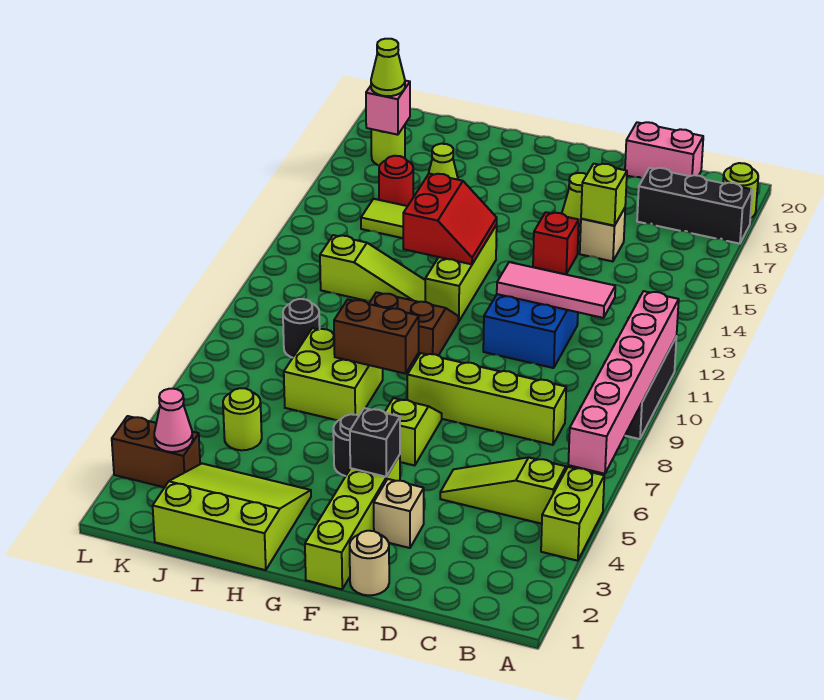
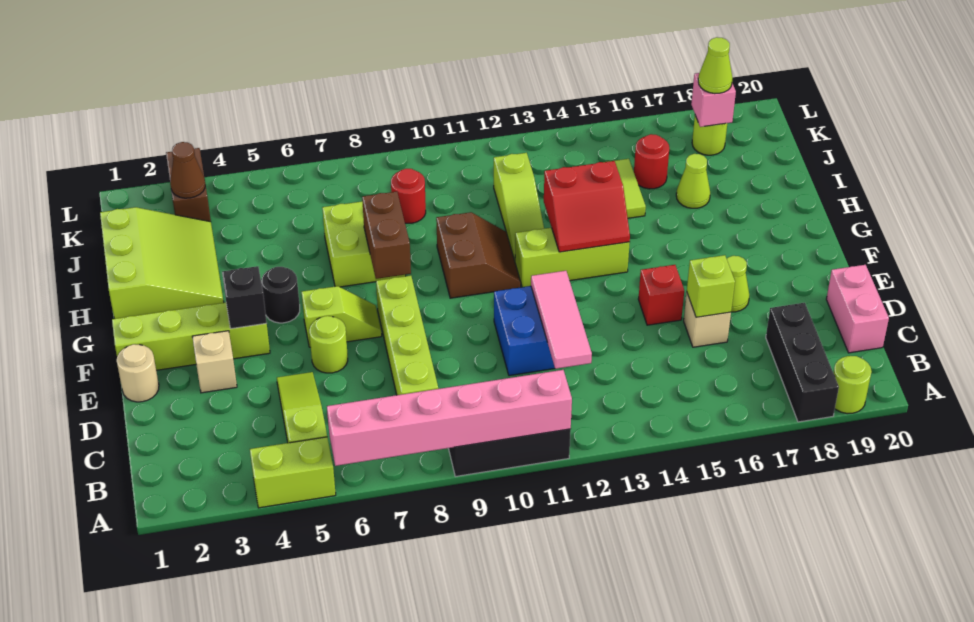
lime 1x1 round brick [223,388,262,450] -> lime 1x1 round brick moved to [309,316,348,373]
black 1x1 round brick [283,299,320,358] -> red 1x1 round brick [391,169,426,223]
pink 1x1 cone [154,389,193,452] -> brown 1x1 cone [170,142,205,198]

